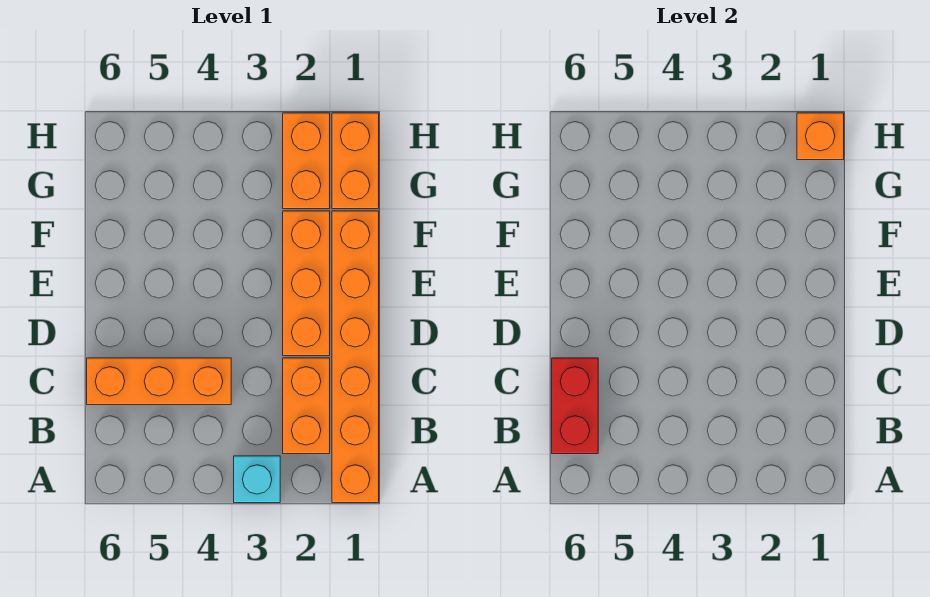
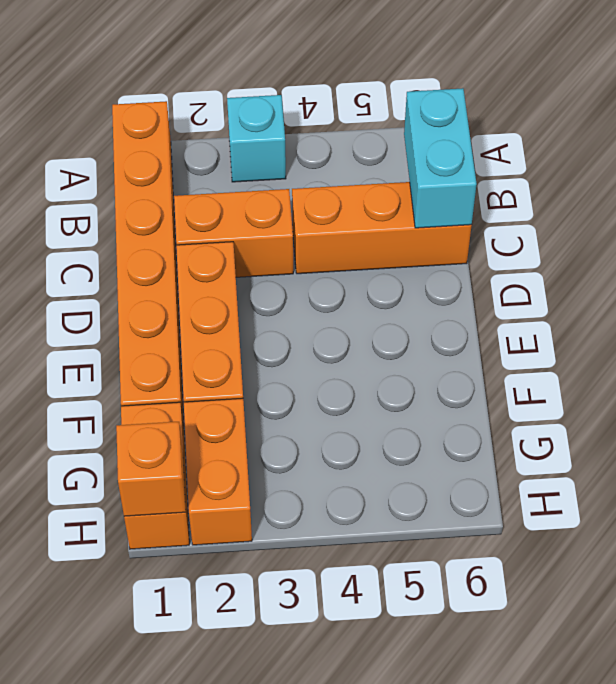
orange 1x2 brick [283,358,330,454] -> orange 1x2 brick turned to [174,189,293,277]
red 1x2 brick [552,358,598,454] -> cyan 1x2 brick [404,88,477,228]

